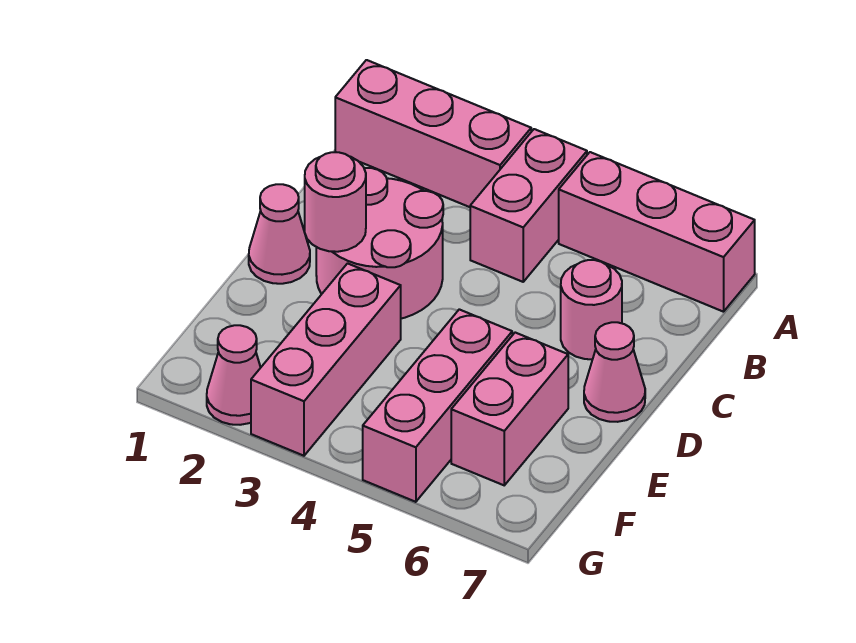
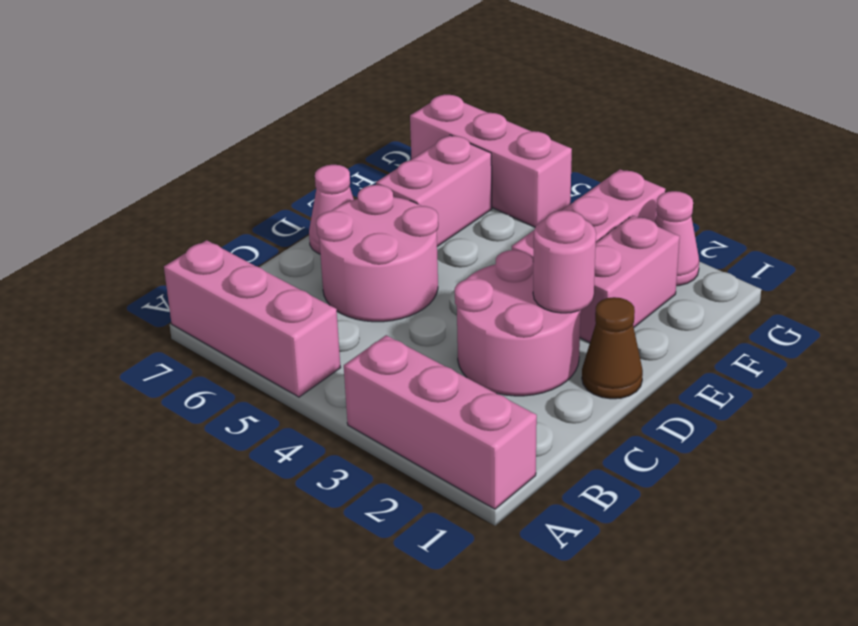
pink 1x2 brick [470,129,587,282] -> pink 1x2 brick moved to [580,216,680,343]
pink 1x1 round brick [561,260,622,359] -> pink 2x2 round brick [316,185,438,322]
pink 1x1 cone [249,184,310,284] -> brown 1x1 cone [582,297,643,399]
pink 1x3 brick [363,309,512,502] -> pink 1x3 brick turned to [410,94,572,227]

